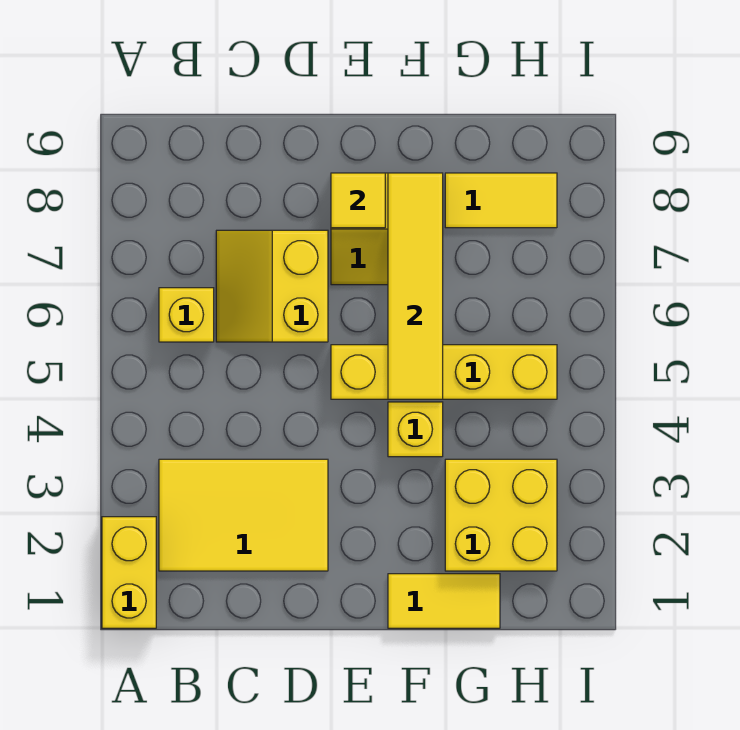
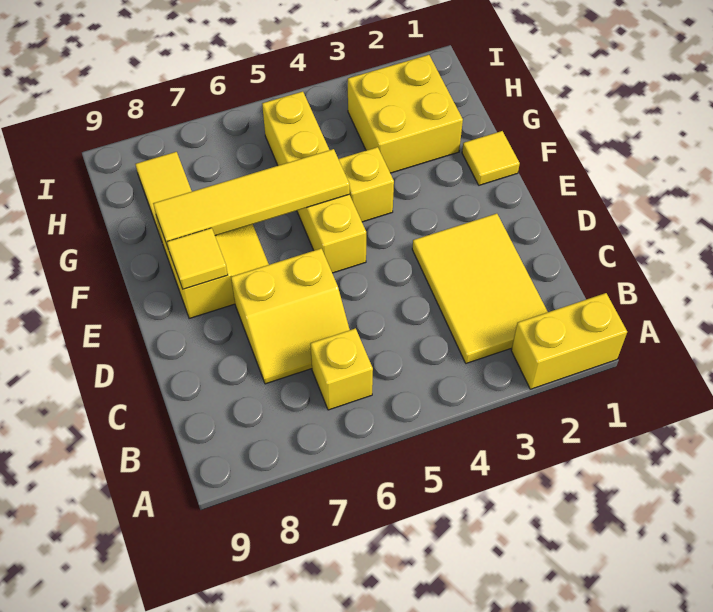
yellow 1x2 tile [388,574,500,628] -> yellow 1x1 tile [462,131,520,185]

